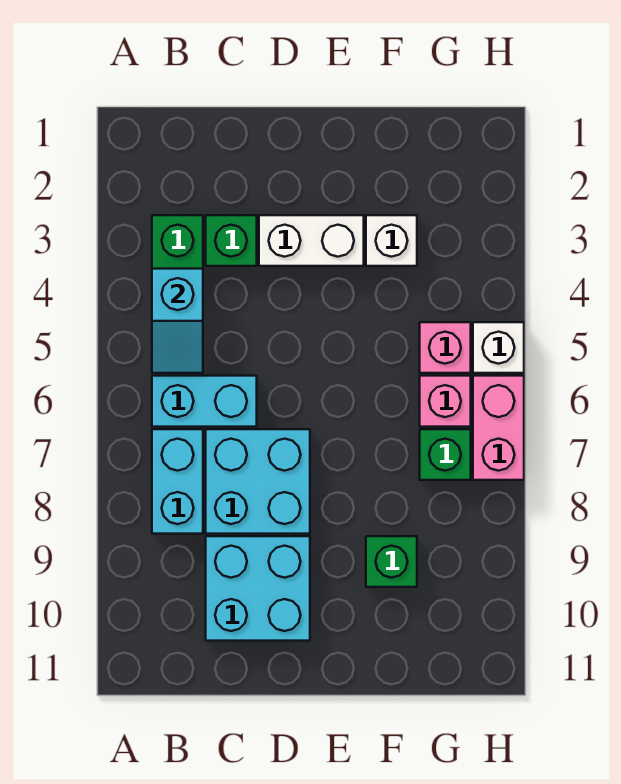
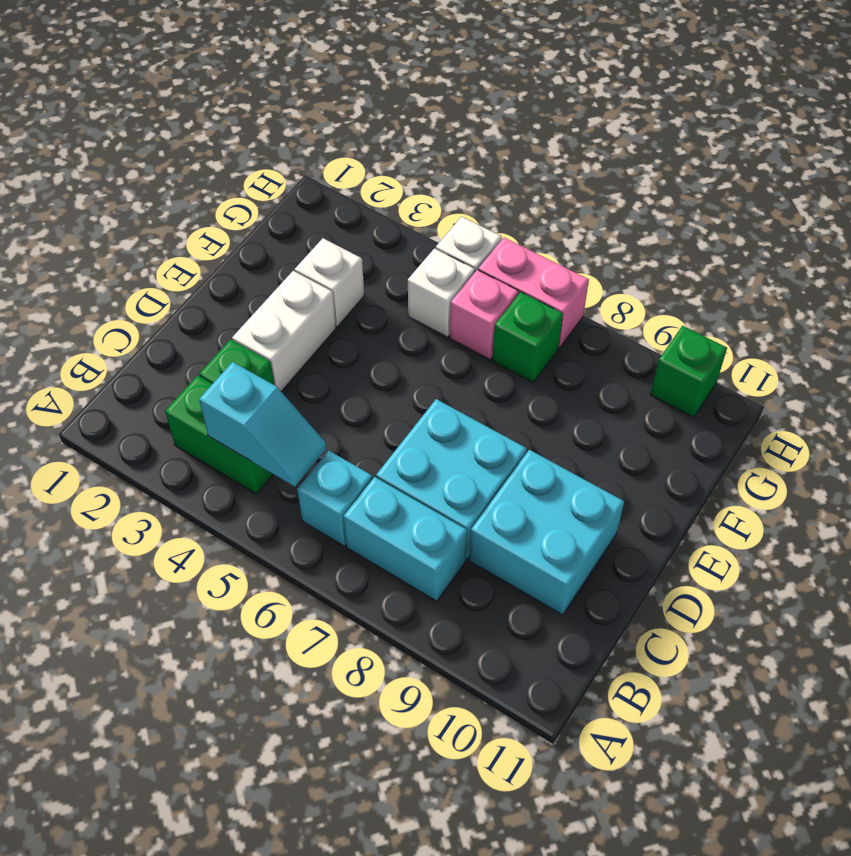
cyan 1x2 brick [152,376,257,427] -> cyan 1x1 brick [297,451,372,546]
green 1x1 brick [366,536,417,587] -> green 1x1 brick moved to [650,326,727,417]
pink 1x1 brick [420,322,471,373] -> white 1x1 brick [408,248,475,337]

